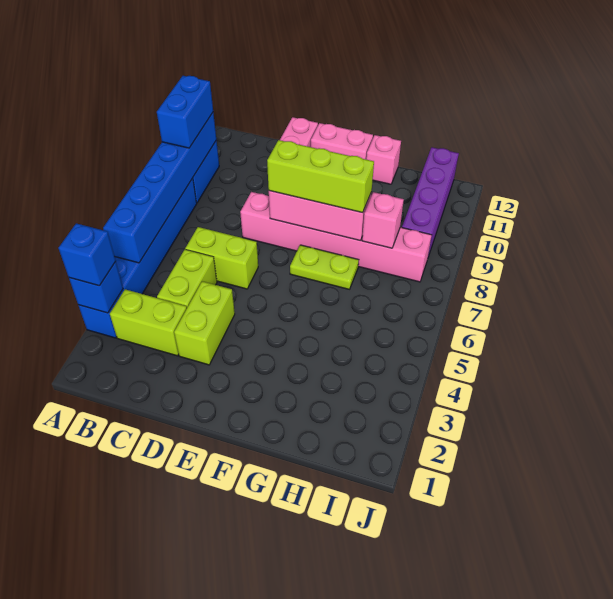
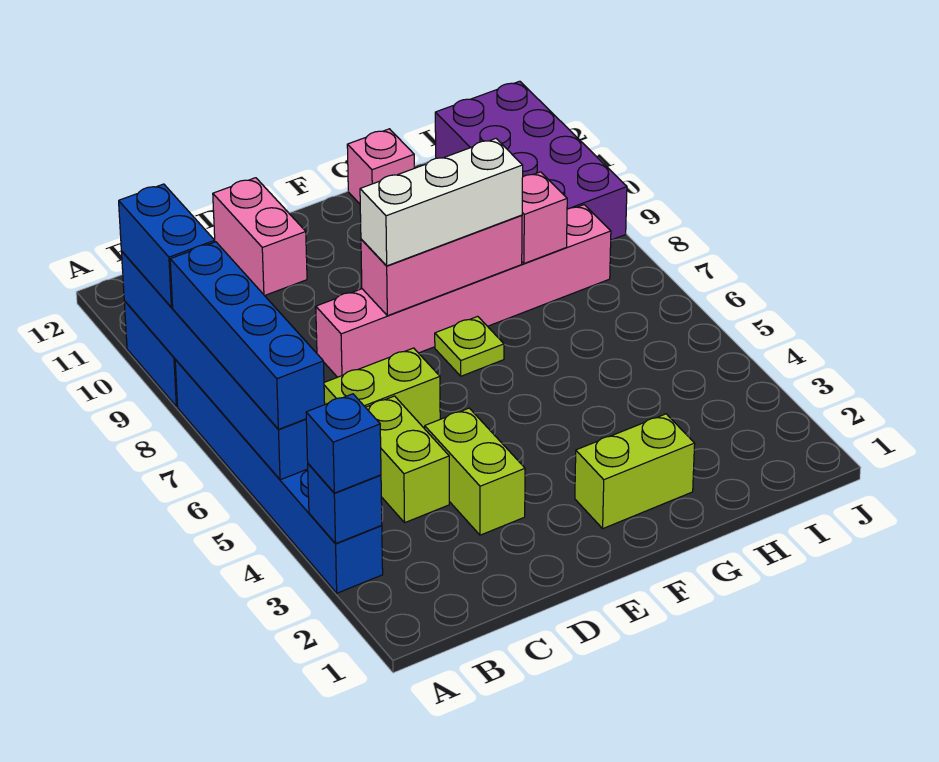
none -> blue 1x4 brick [170,242,325,429]
lime 1x2 brick [110,289,187,356] -> lime 1x2 brick moved to [575,414,695,528]
lime 1x3 brick [267,140,374,213] -> white 1x3 brick [360,139,523,266]
pink 1x2 brick [311,123,373,159] -> none
lime 1x2 plate [290,245,359,289] -> lime 1x1 plate [435,316,504,376]
purple 1x4 brick [402,147,459,257] -> purple 2x4 brick [435,81,627,240]

